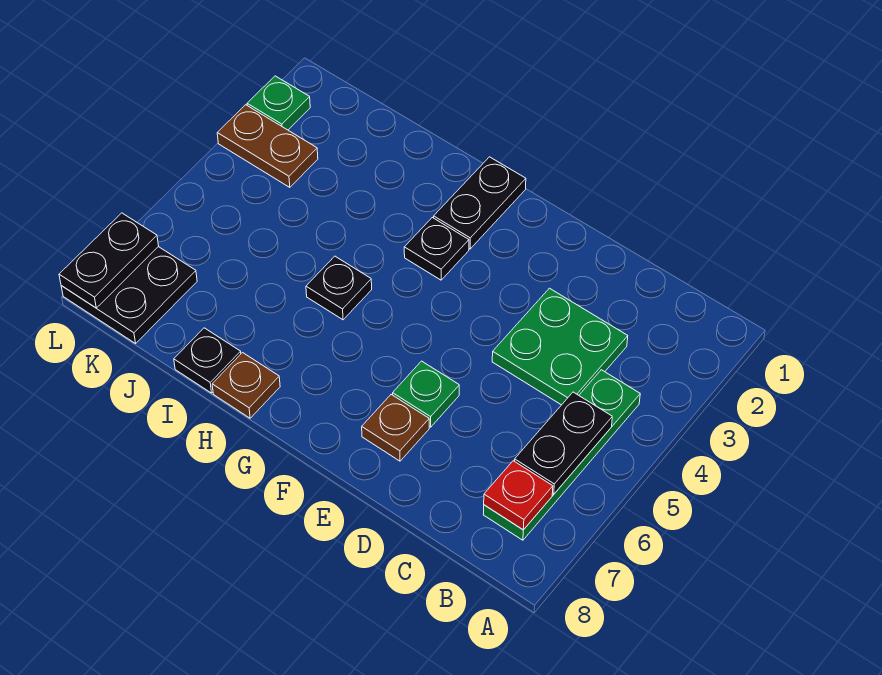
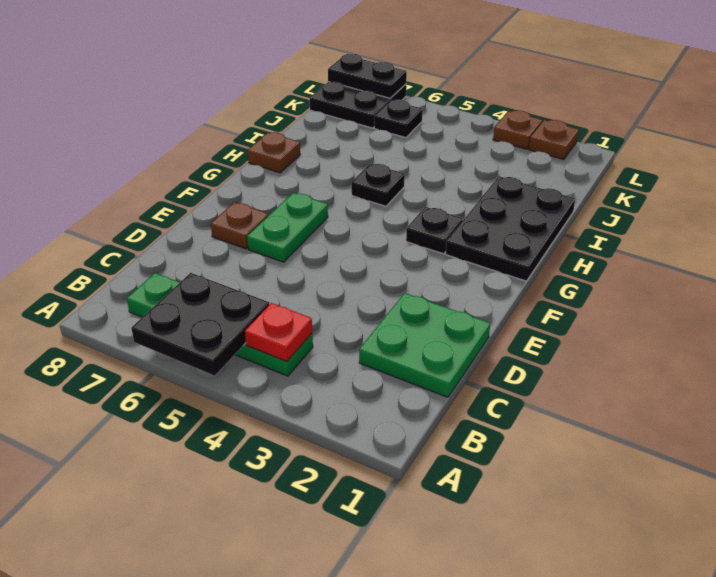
black 1x2 plate [515,392,612,494] -> black 2x2 plate [131,273,269,376]
red 1x1 plate [484,461,553,530] -> red 1x1 plate moved to [245,303,312,361]
green 2x2 plate [492,288,628,405] -> green 2x2 plate moved to [359,293,490,397]
green 1x1 plate [393,361,459,427] -> green 1x2 plate [247,193,328,262]
black 1x2 plate [434,157,526,249] -> black 2x3 plate [446,176,575,281]
black 1x1 plate [174,328,241,393] -> black 1x1 plate moved to [374,100,423,138]
brown 1x2 plate [217,105,318,187] -> brown 1x1 plate [493,110,542,149]
green 1x1 plate [247,76,310,130] -> brown 1x1 plate [529,120,578,160]

